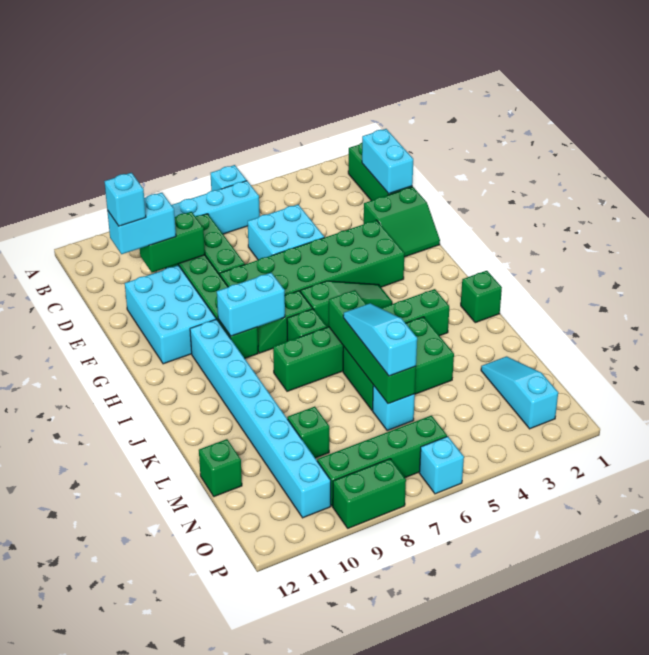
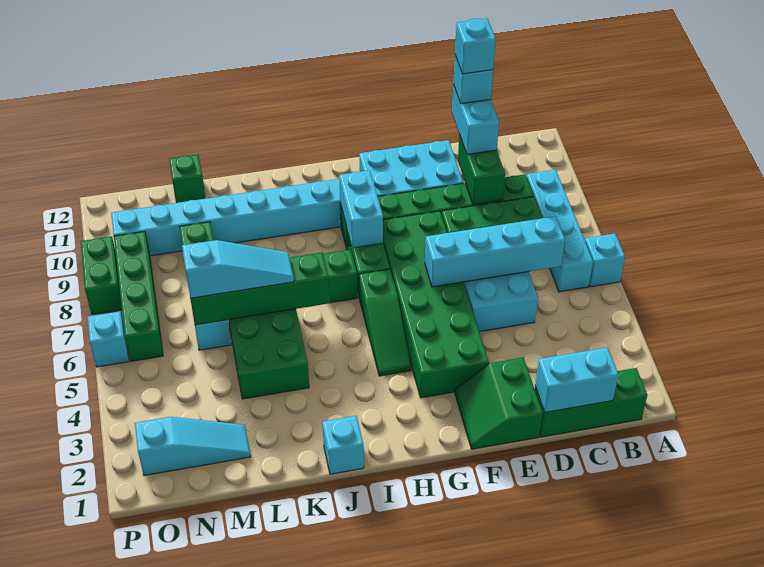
none -> cyan 1x4 brick [425,216,565,287]
none -> cyan 1x1 brick [455,19,496,74]
green 1x1 brick [461,271,502,323] -> cyan 1x1 brick [322,416,364,474]
green 1x6 brick [273,289,449,391] -> none

